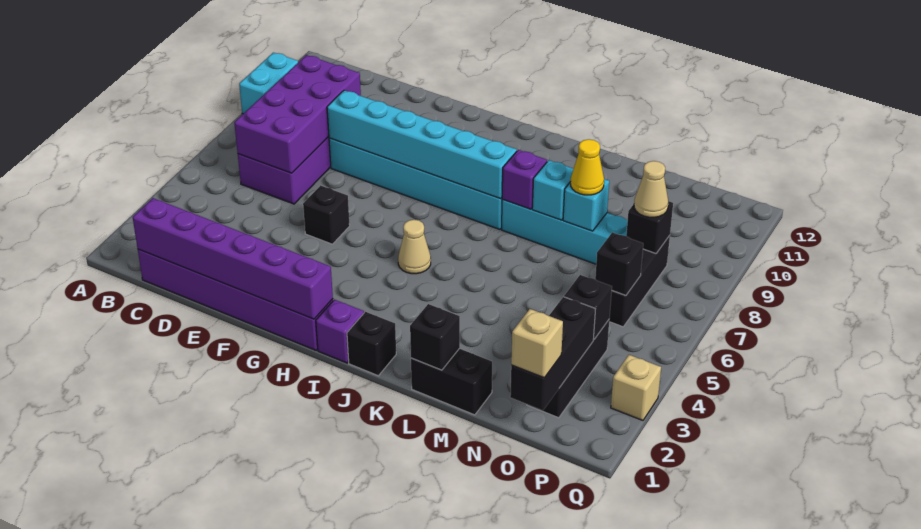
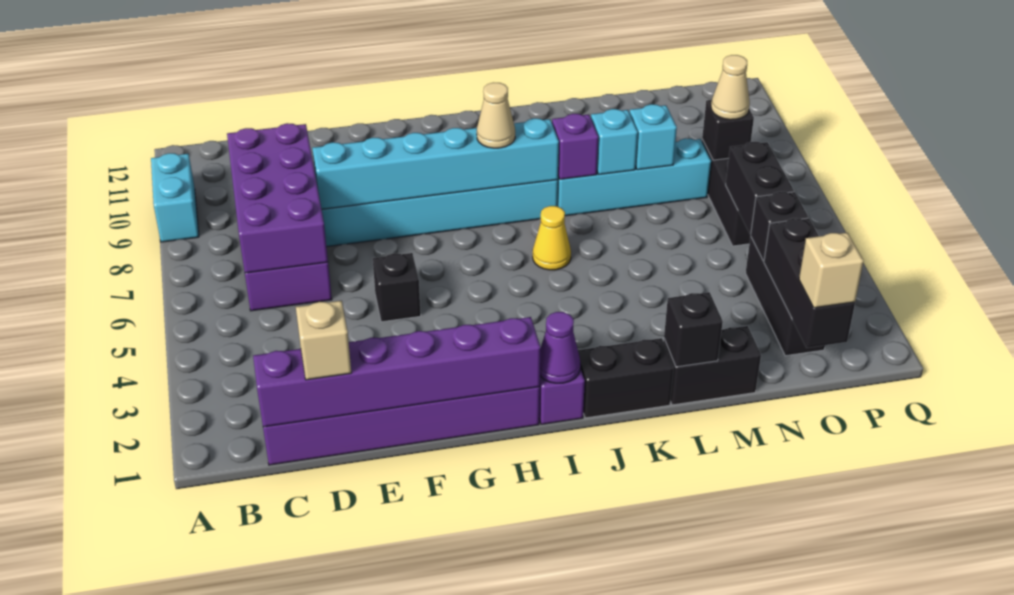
none -> purple 1x1 cone [540,312,580,383]
tan 1x1 cone [398,220,431,274] -> tan 1x1 cone moved to [477,83,515,148]
black 1x1 brick [347,312,396,376] -> black 1x2 brick [578,338,674,418]
yellow 1x1 cone [571,139,604,195] -> yellow 1x1 cone moved to [533,206,571,270]
black 1x1 brick [595,232,643,296] -> black 1x2 brick [726,142,794,234]
tan 1x1 brick [611,355,661,420] -> tan 1x1 brick moved to [296,301,351,380]

